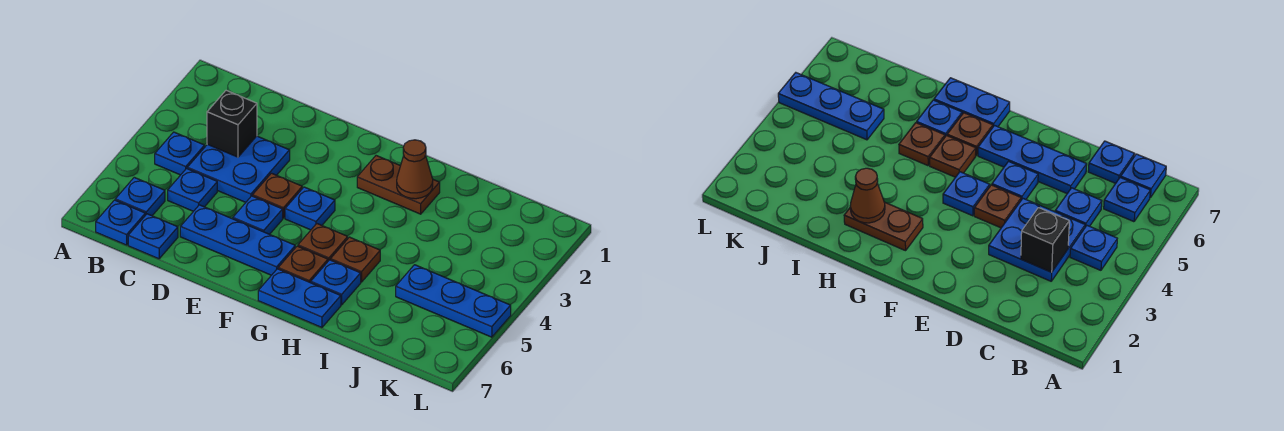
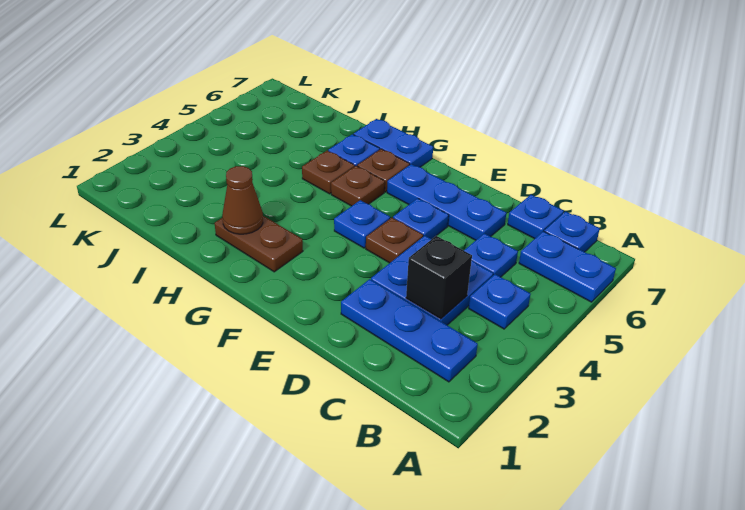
blue 1x1 plate [115,177,165,216] -> blue 1x2 plate [519,231,616,302]
blue 1x3 plate [396,265,511,337] -> blue 1x3 plate moved to [341,279,478,382]

